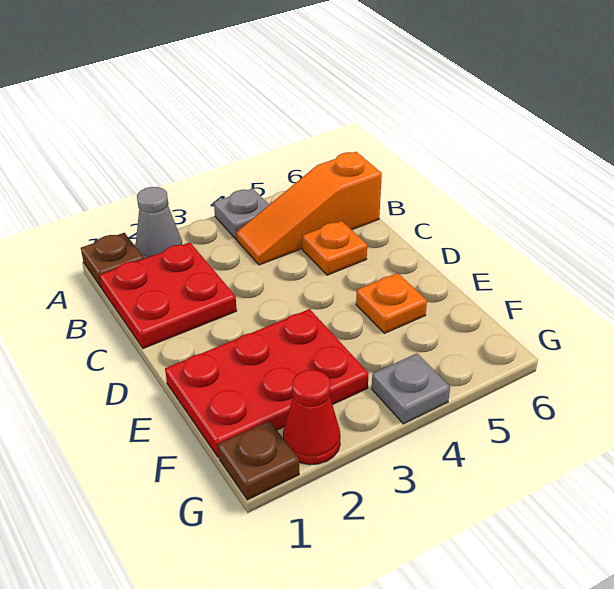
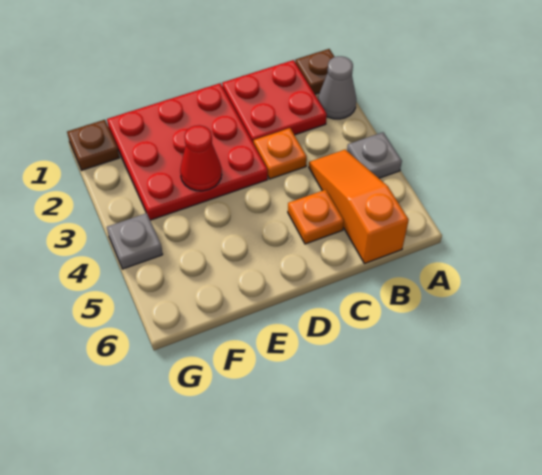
red 2x3 plate [165,309,369,457] -> red 3x3 plate [107,83,268,220]
orange 1x1 plate [356,273,427,333] -> orange 1x1 plate moved to [254,128,307,179]
red 1x1 cone [283,370,341,465] -> red 1x1 cone moved to [180,125,222,191]

